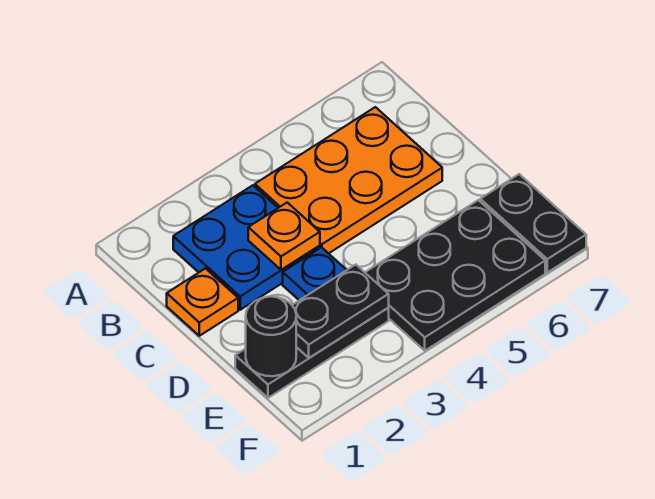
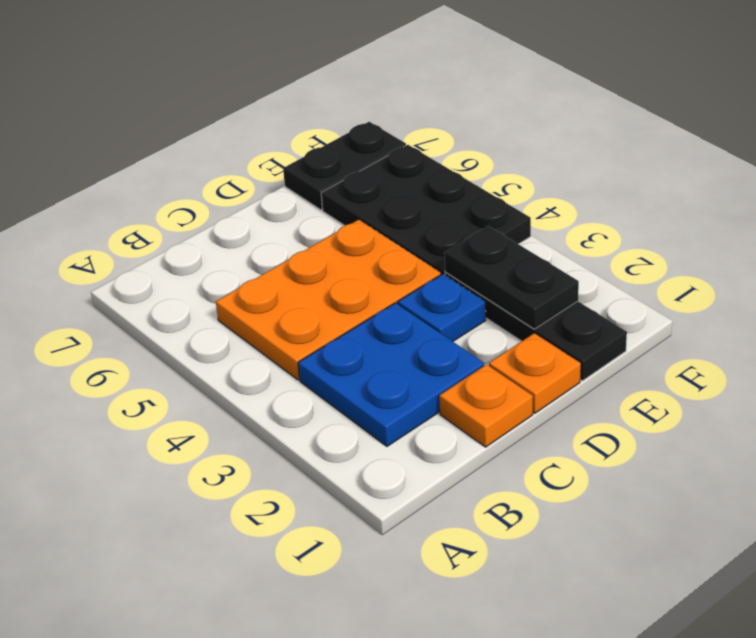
orange 2x3 plate [255,107,442,253] -> orange 2x3 plate turned to [216,220,441,380]
orange 1x1 plate [248,203,320,270] -> orange 1x1 plate moved to [489,333,581,413]
black 1x1 round brick [246,296,296,376] -> none

